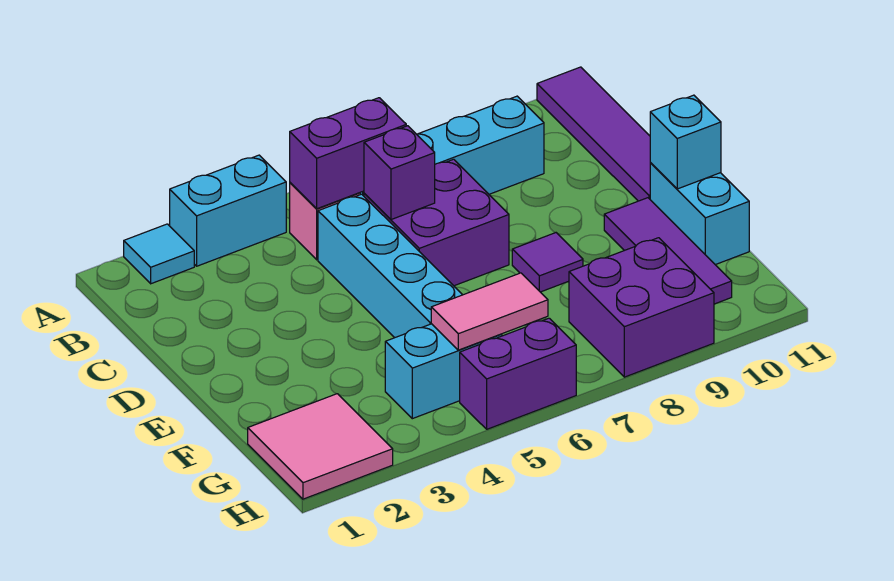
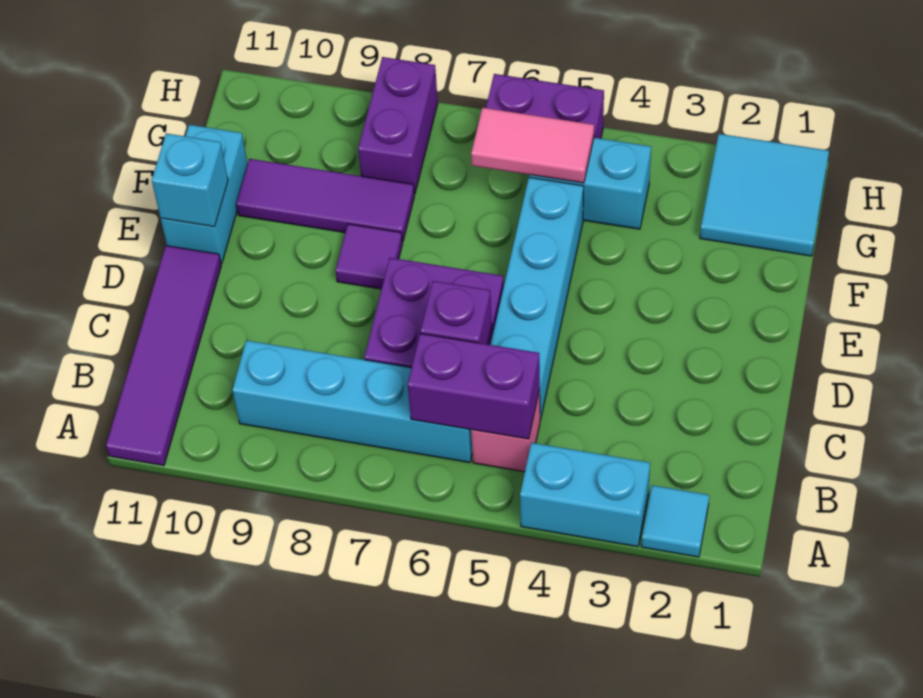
purple 1x3 tile [604,198,732,304] -> purple 1x3 tile turned to [236,159,414,242]
pink 2x2 tile [248,394,393,499] -> cyan 2x2 tile [700,134,829,256]
purple 2x2 brick [569,238,714,377] -> purple 1x2 brick [358,57,438,194]

